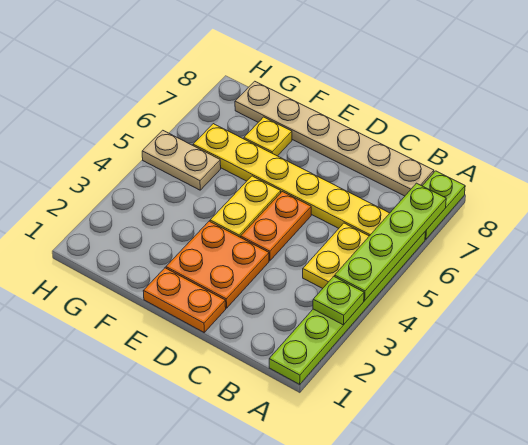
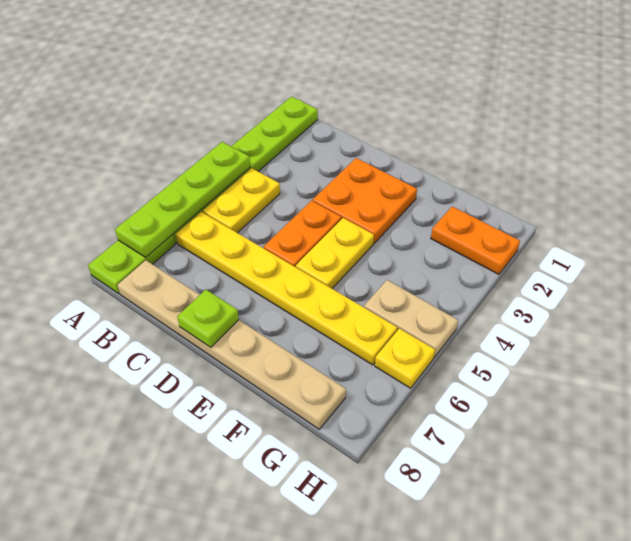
lime 1x1 plate [313,276,364,325] -> lime 1x1 plate moved to [177,290,239,347]
orange 1x2 plate [143,268,226,332] -> orange 1x2 plate moved to [431,207,520,274]
yellow 1x1 plate [244,117,292,156] -> yellow 1x1 plate moved to [375,328,435,388]

